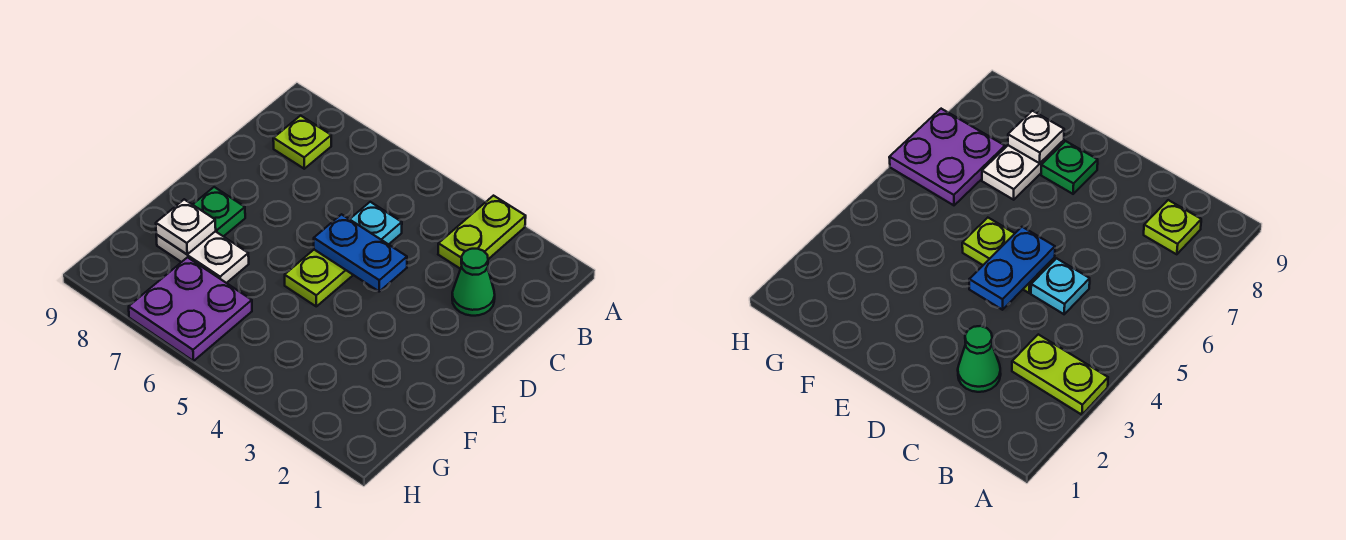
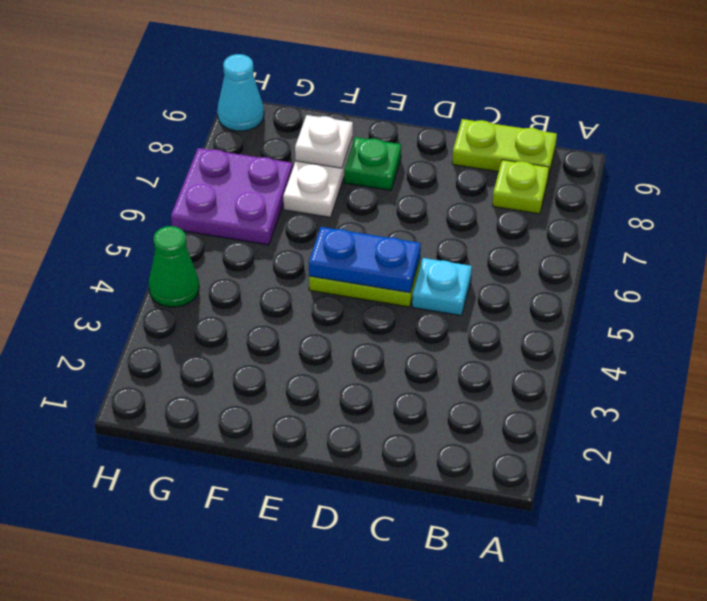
lime 1x2 plate [438,196,526,269] -> lime 1x2 plate moved to [452,119,557,178]
green 1x1 cone [452,249,495,316] -> green 1x1 cone moved to [149,226,199,307]
blue 1x2 plate [314,214,407,291] -> blue 1x2 plate turned to [309,227,421,293]
none -> cyan 1x1 cone [217,54,264,131]

